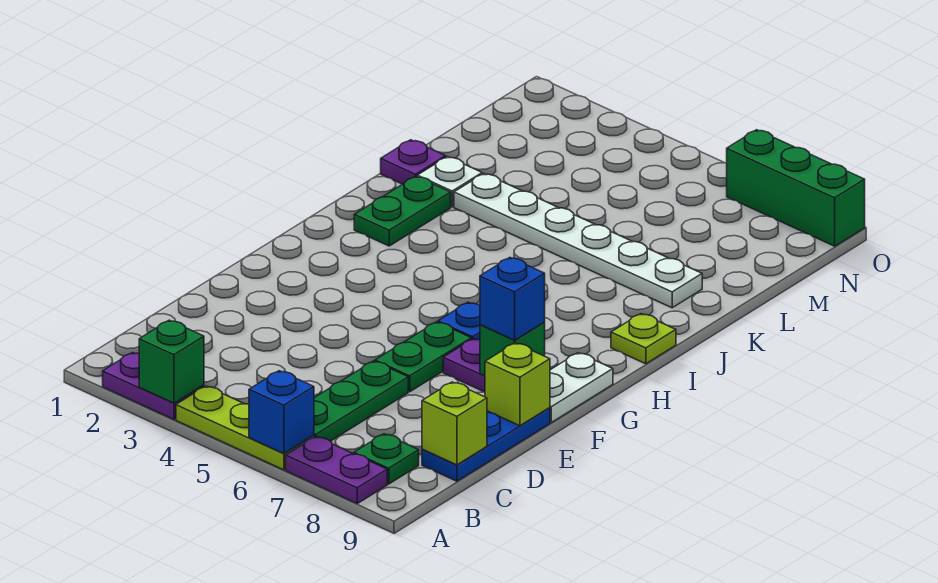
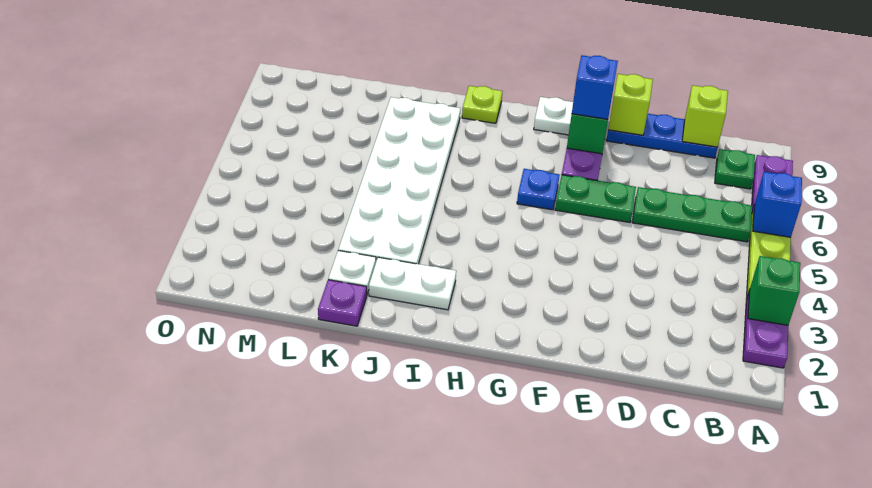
green 1x2 plate [354,176,451,246] -> white 1x2 plate [369,257,456,310]
white 1x6 plate [454,174,702,308] -> white 2x6 plate [338,97,461,264]
green 1x3 brick [727,130,865,246] -> none

